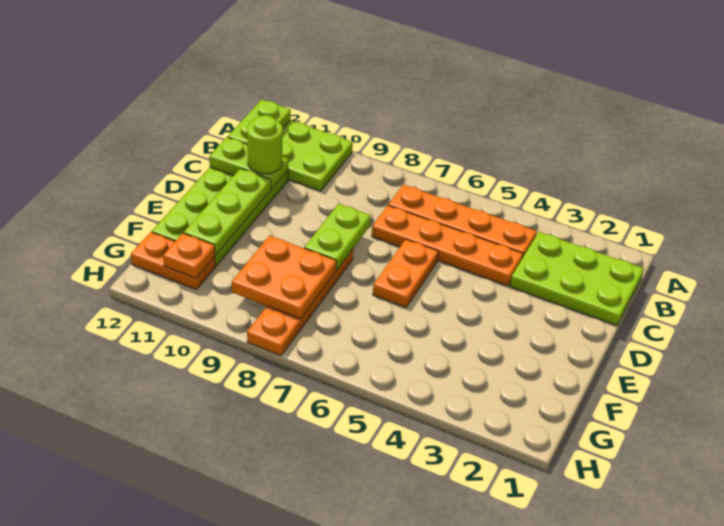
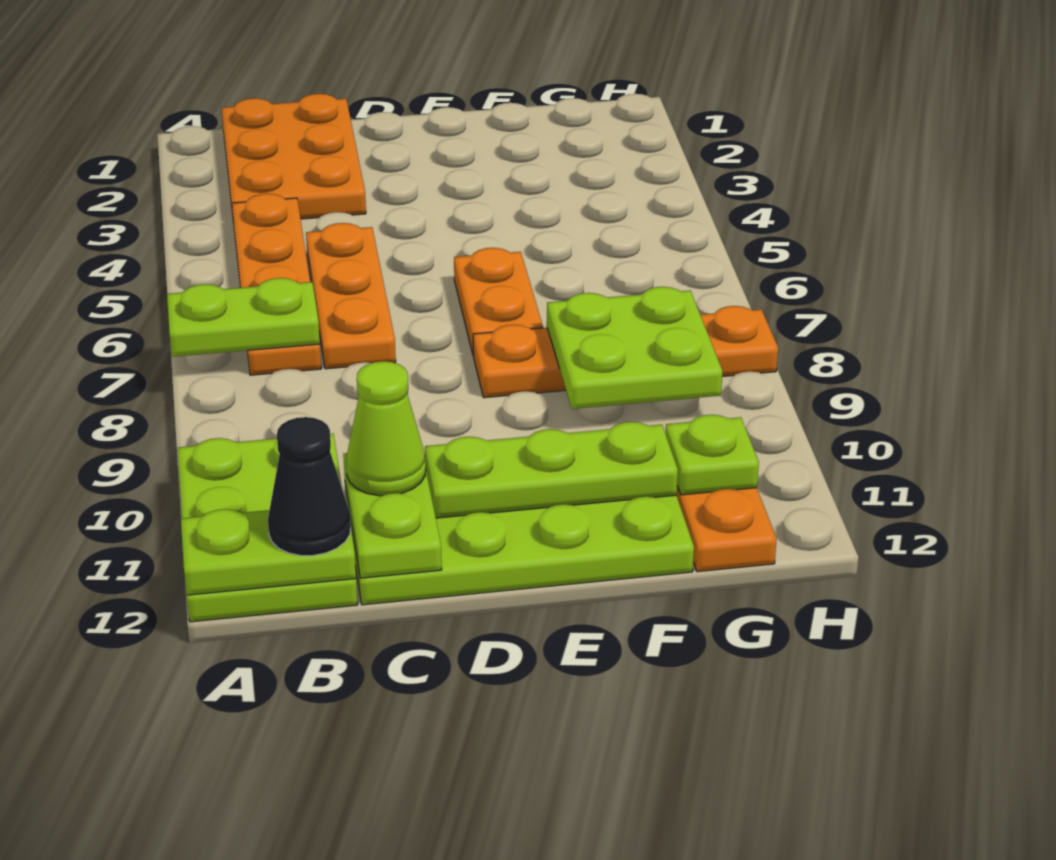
lime 2x3 plate [510,232,644,325] -> orange 2x3 plate [222,94,366,219]
none -> black 1x1 cone [268,417,351,556]
orange 1x4 plate [372,206,523,286] -> orange 1x3 plate [306,223,396,369]
lime 1x1 round brick [247,115,283,174] -> lime 1x1 cone [346,361,426,496]
orange 1x2 plate [373,239,438,307] -> orange 1x2 plate turned to [454,248,543,356]
lime 1x2 plate [304,204,371,270] -> lime 1x2 plate moved to [167,278,320,357]
orange 2x2 plate [232,236,337,319] -> lime 2x2 plate [547,287,722,409]
orange 1x1 plate [163,233,215,278] -> lime 1x1 plate [666,415,759,495]

